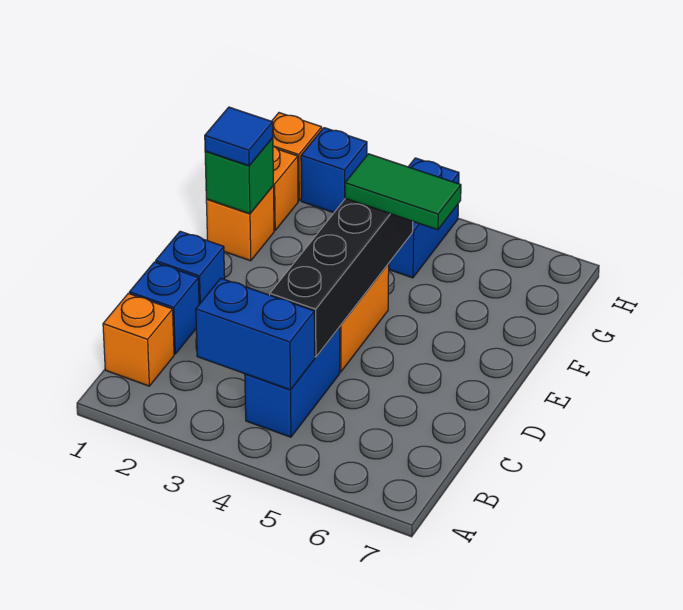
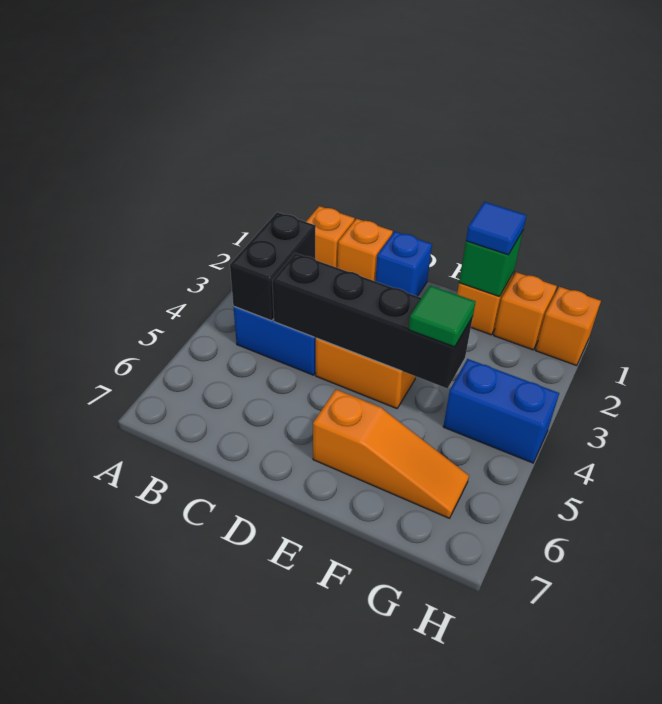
blue 1x2 brick [196,278,315,390] -> black 1x2 brick [230,212,316,321]
blue 1x1 brick [130,262,199,354] -> orange 1x1 brick [337,219,393,281]
none -> orange 1x3 slope [313,390,469,518]
green 1x2 tile [345,154,461,230] -> green 1x1 tile [409,285,476,347]
blue 1x1 brick [301,128,367,213] -> none

